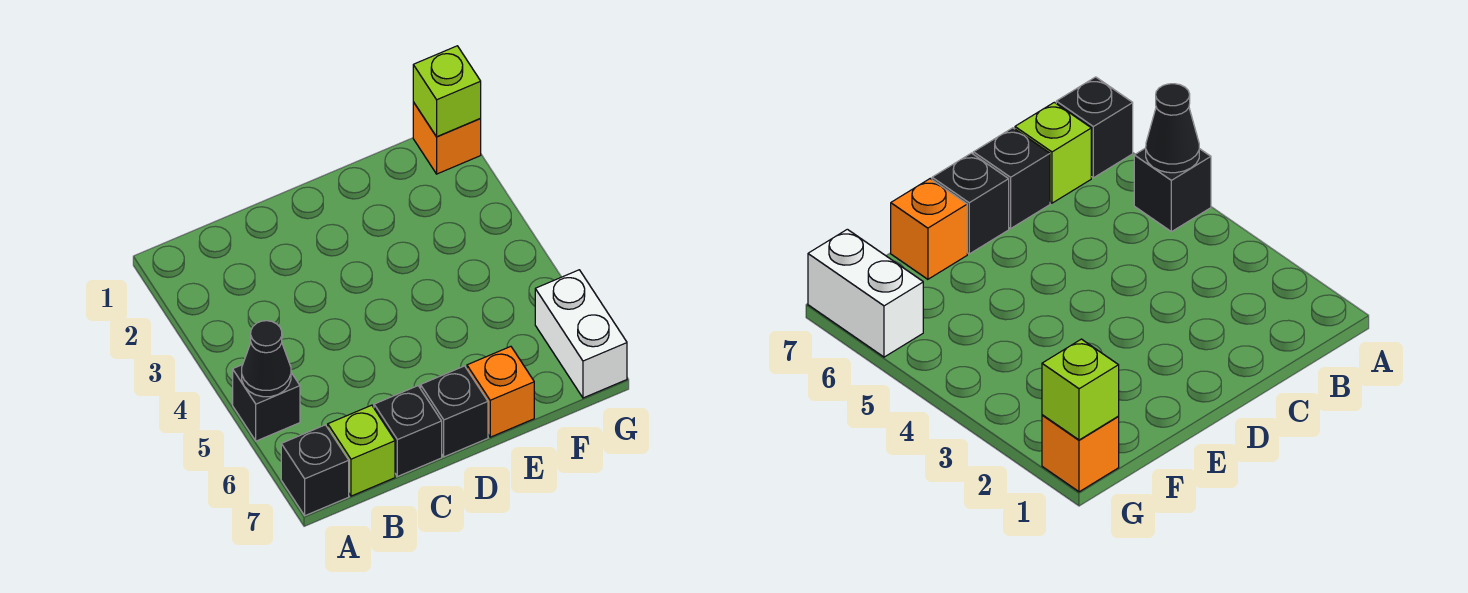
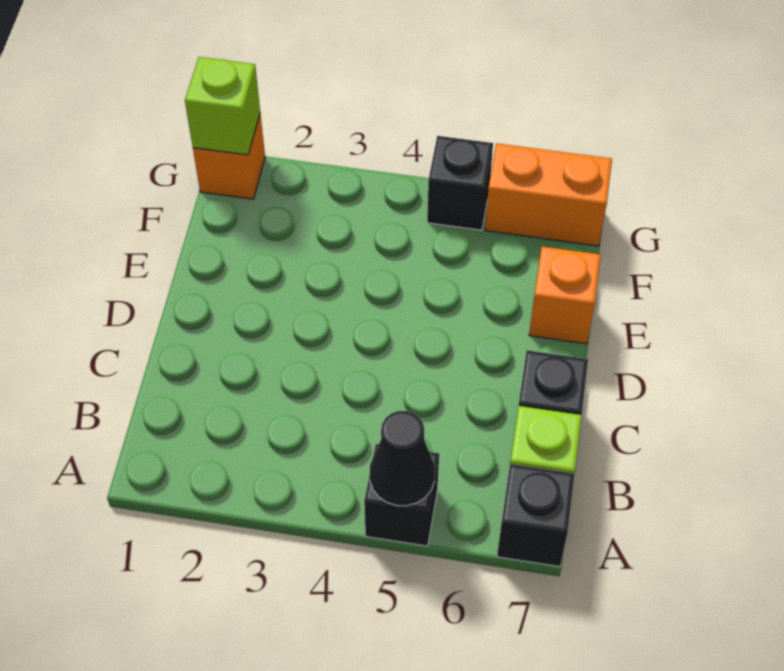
black 1x1 brick [421,366,488,457] -> black 1x1 brick moved to [427,136,493,230]
white 1x2 brick [535,270,627,398] -> orange 1x2 brick [485,143,612,246]

